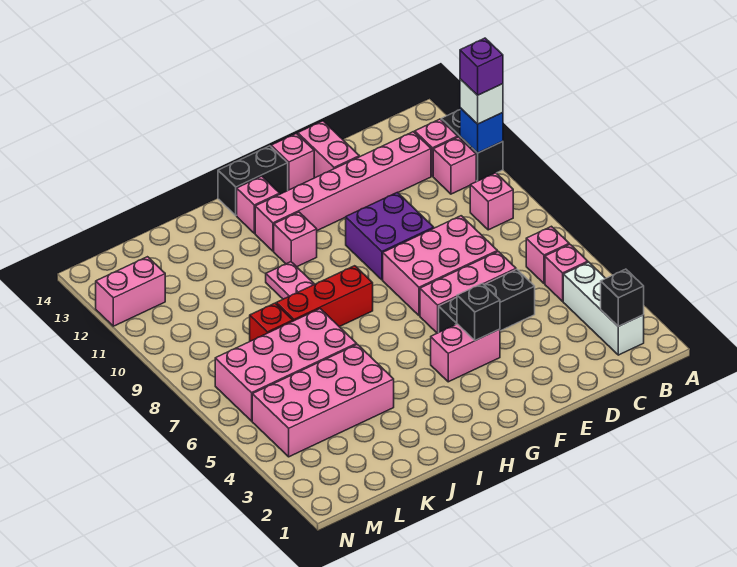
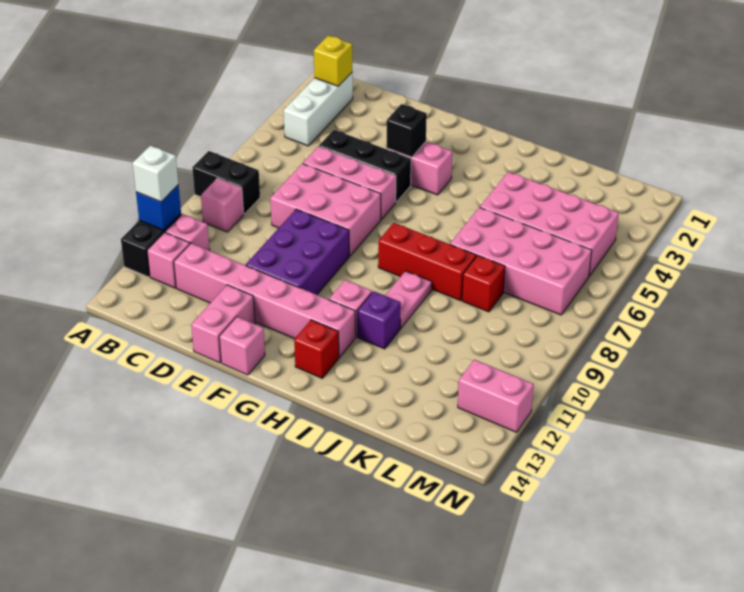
purple 1x1 brick [460,38,503,95] -> purple 1x1 brick moved to [357,291,401,349]
black 1x1 brick [601,269,644,326] -> yellow 1x1 brick [314,35,352,86]
pink 1x1 brick [545,244,588,301] -> none
pink 1x1 brick [526,226,569,283] -> none
purple 2x2 brick [346,192,434,280] -> purple 2x3 brick [246,209,349,295]
black 1x2 brick [218,146,288,215] -> black 1x2 brick moved to [192,151,260,214]
pink 1x1 brick [237,176,280,233] -> red 1x1 brick [294,320,339,378]

